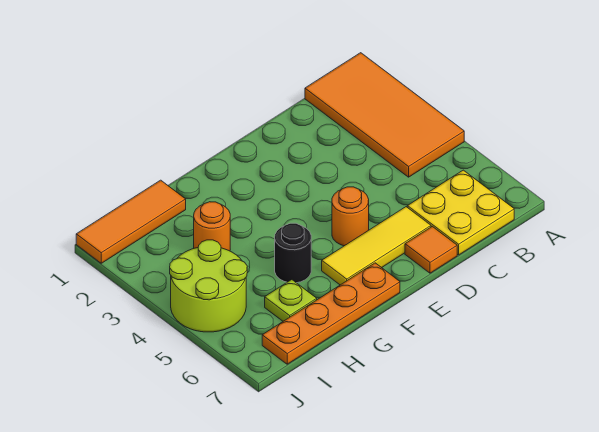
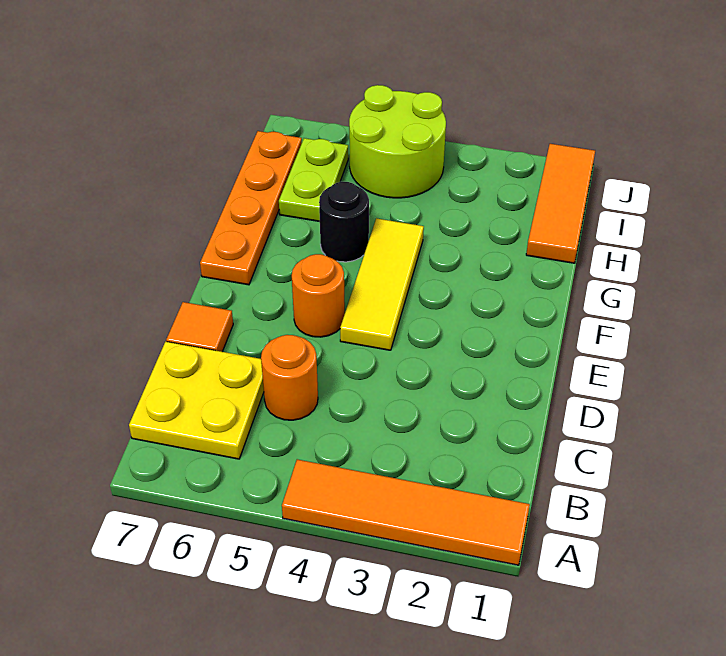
orange 2x4 tile [305,53,464,177] -> orange 1x4 tile [282,459,530,565]
yellow 1x3 tile [322,207,431,285] -> yellow 1x3 tile moved to [340,218,424,350]
orange 1x1 round brick [194,202,230,251] -> orange 1x1 round brick moved to [261,335,318,420]
lime 1x1 plate [265,280,317,321] -> lime 1x2 plate [279,138,348,222]

